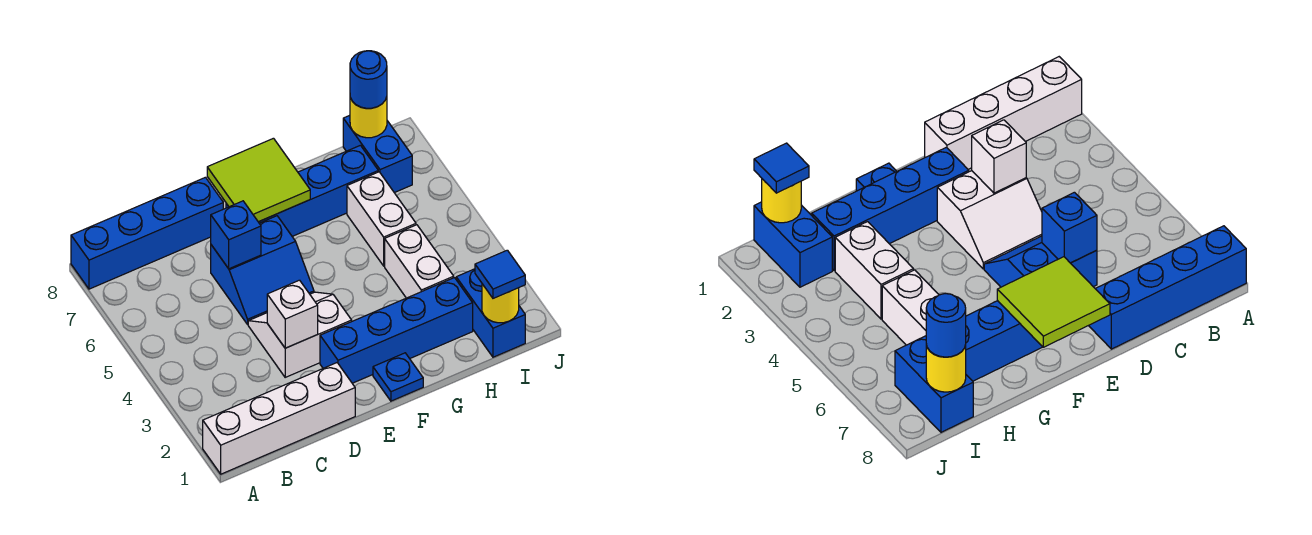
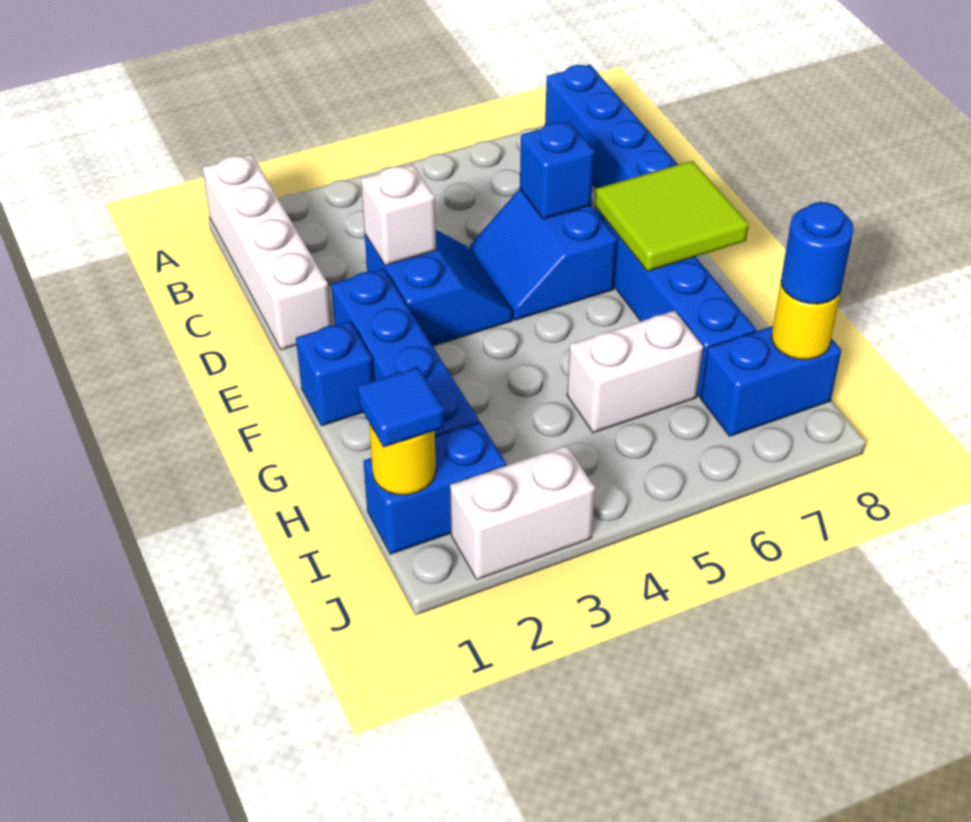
white 2x2 slope [248,292,352,377] -> blue 2x2 slope [365,230,513,346]
blue 1x1 plate [373,353,423,401] -> blue 1x1 brick [296,321,373,426]
white 1x2 brick [385,225,454,298] -> white 1x2 brick moved to [450,445,595,579]

